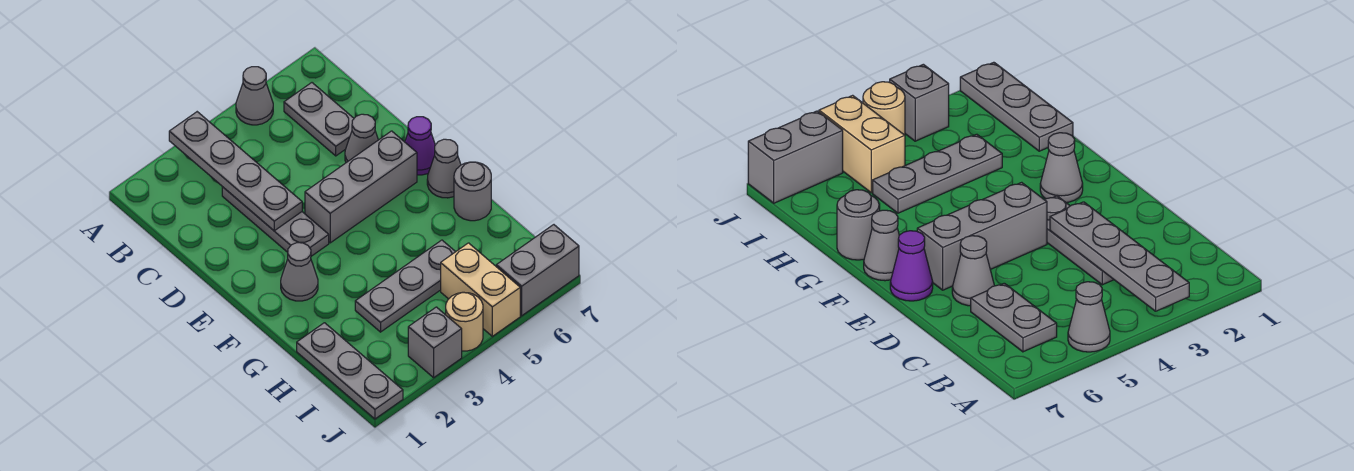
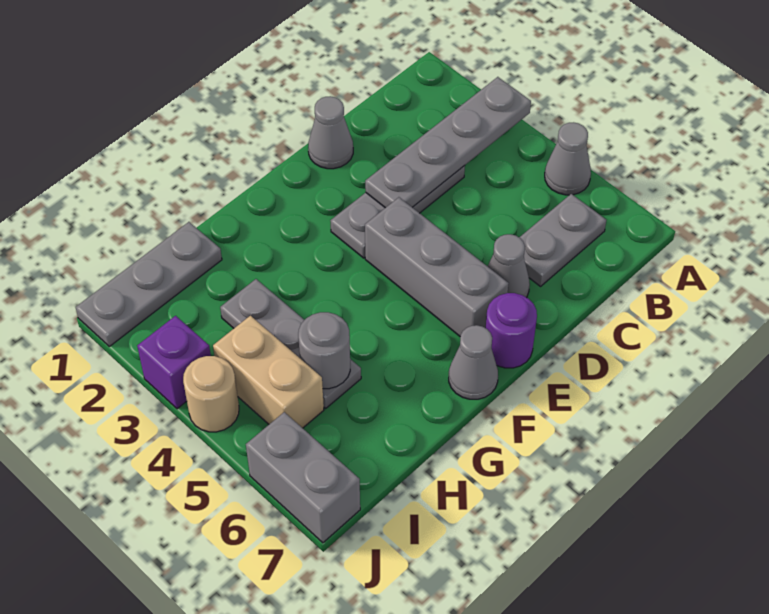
purple 1x1 cone [405,117,435,175] -> purple 1x1 round brick [485,293,537,368]
grey 1x1 cone [281,243,318,301] -> grey 1x1 cone moved to [308,96,353,169]
grey 1x1 round brick [454,162,491,221] -> grey 1x1 round brick moved to [298,312,350,389]
tan 1x2 brick [441,243,520,336] -> tan 1x2 brick turned to [213,316,324,428]
grey 1x1 brick [408,307,462,378] -> purple 1x1 brick [137,316,211,409]

